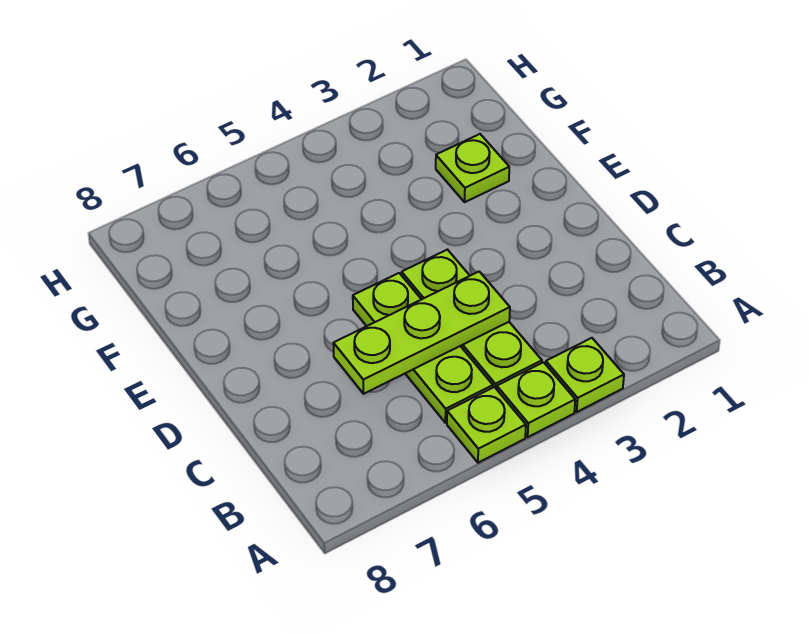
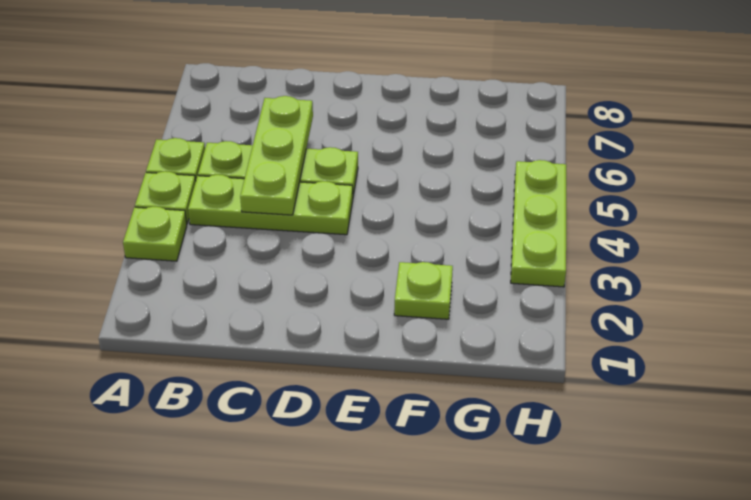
none -> lime 1x3 plate [511,160,566,287]

